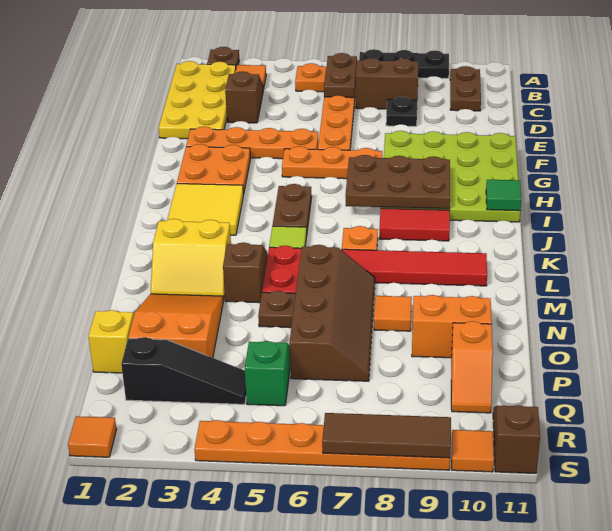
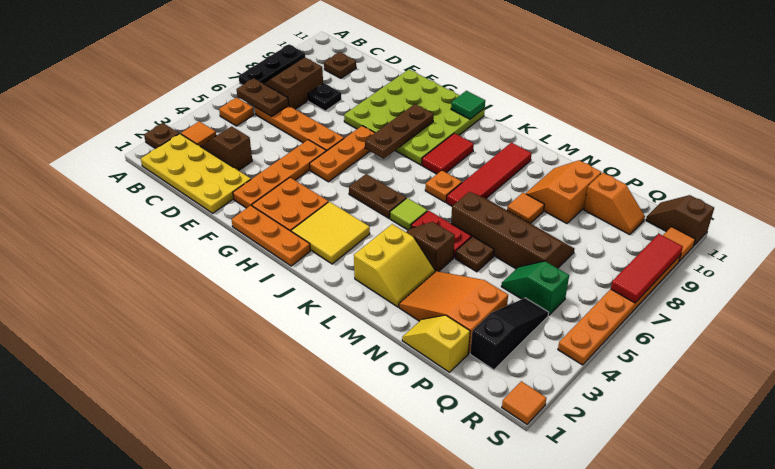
brown 1x2 plate [450,66,481,111] -> brown 1x1 plate [324,52,356,78]
none -> orange 1x3 plate [232,205,310,266]
brown 2x3 plate [345,155,450,209] -> brown 1x3 plate [365,104,434,159]
brown 1x3 tile [322,413,451,458] -> red 1x3 tile [611,234,683,303]

